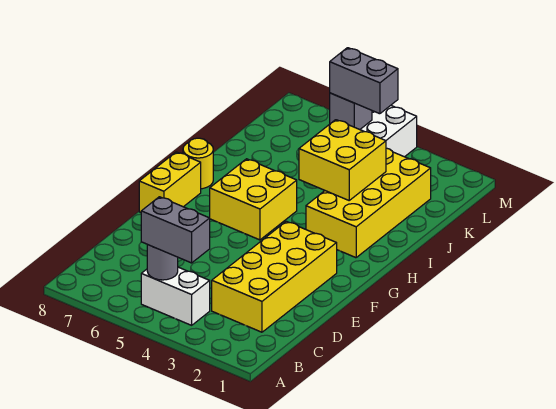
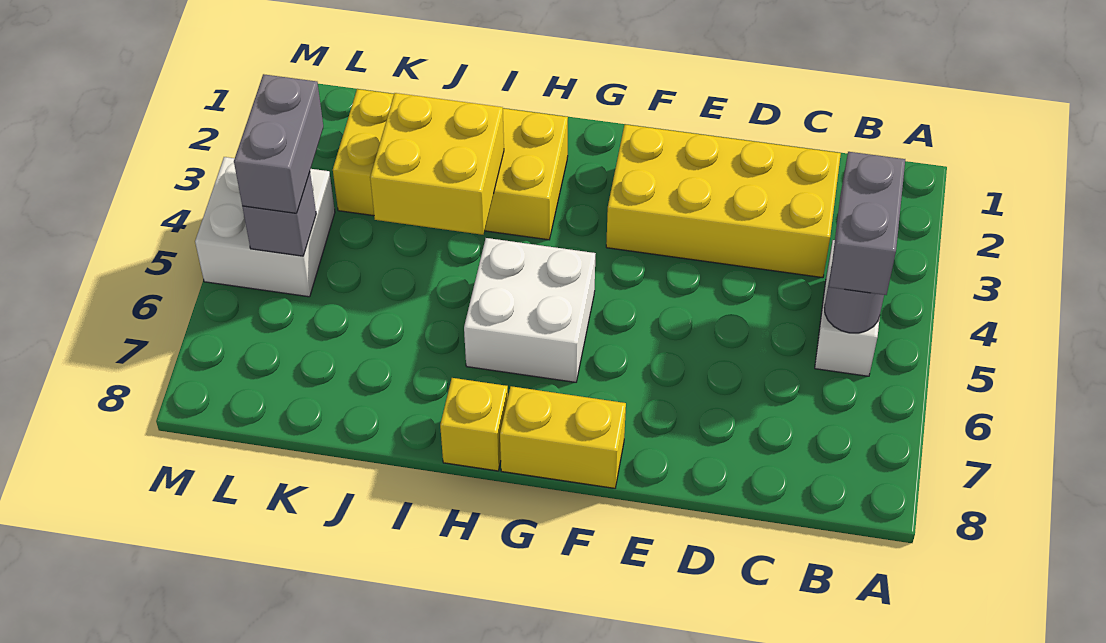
yellow 2x2 brick [210,159,297,240] -> white 2x2 brick [464,238,596,382]
yellow 1x1 round brick [183,138,213,189] -> yellow 1x1 brick [440,378,508,471]

